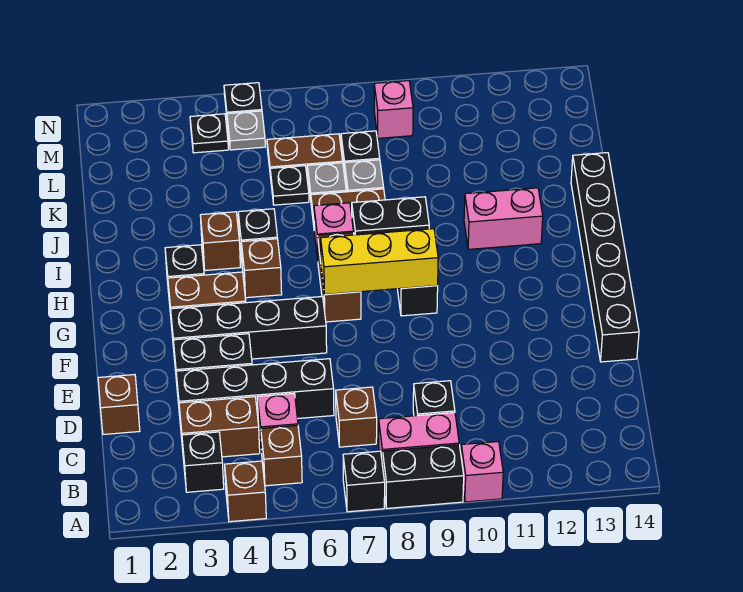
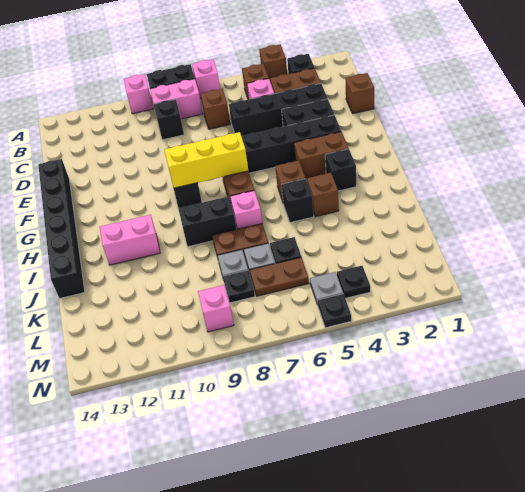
black 1x1 brick [343,451,385,512] -> pink 1x1 brick [192,59,220,99]

